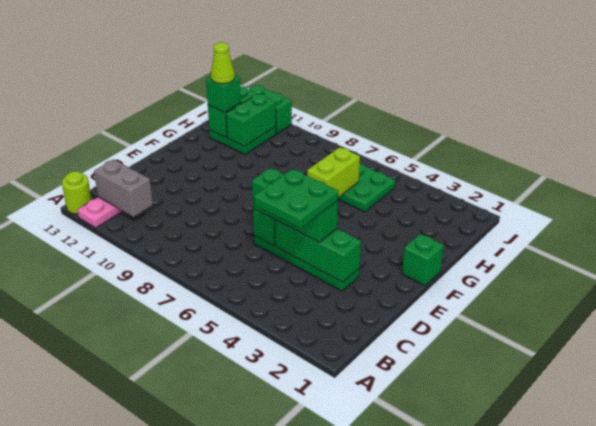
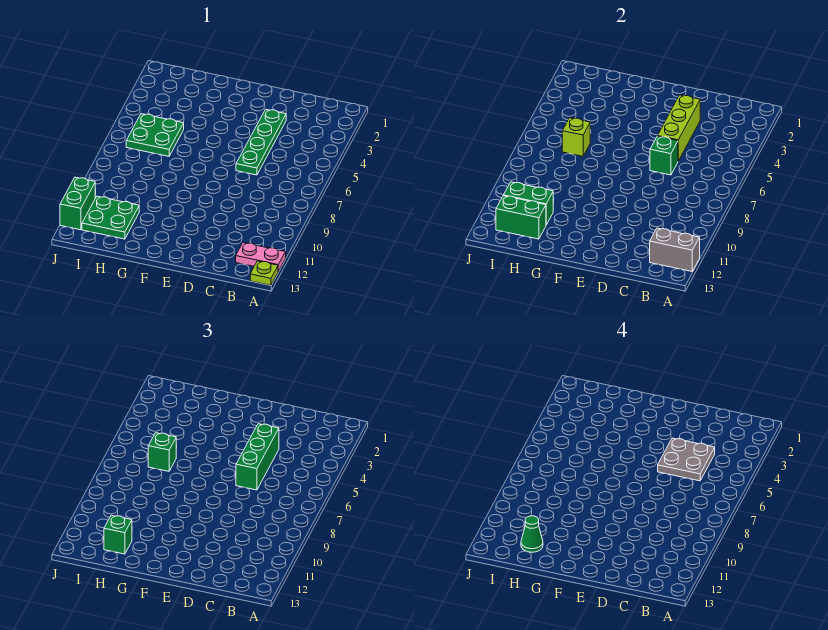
lime 1x1 round brick [62,171,91,214] -> lime 1x1 plate [250,261,278,285]
grey 1x2 brick [94,160,153,217] -> grey 1x2 brick turned to [650,228,700,271]
green 2x2 plate [254,169,338,228] -> grey 2x2 plate [658,438,715,481]
green 1x3 brick [275,220,361,282] -> lime 1x3 brick [658,95,700,161]
green 1x1 brick [402,234,444,285] -> green 1x1 brick moved to [148,433,176,471]
lime 1x2 brick [307,147,360,197] -> lime 1x1 brick [562,118,590,156]
lime 1x1 cone [211,42,235,84] -> green 1x1 cone [521,516,543,552]

